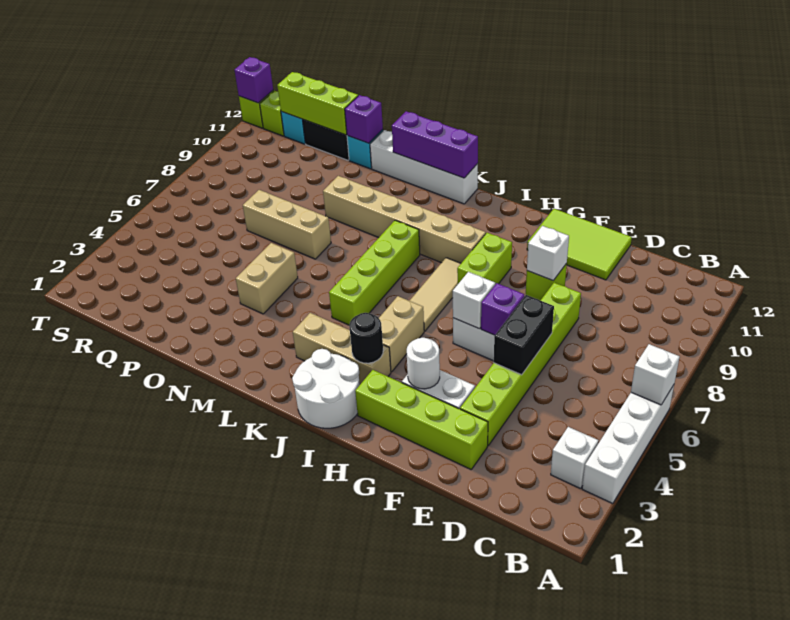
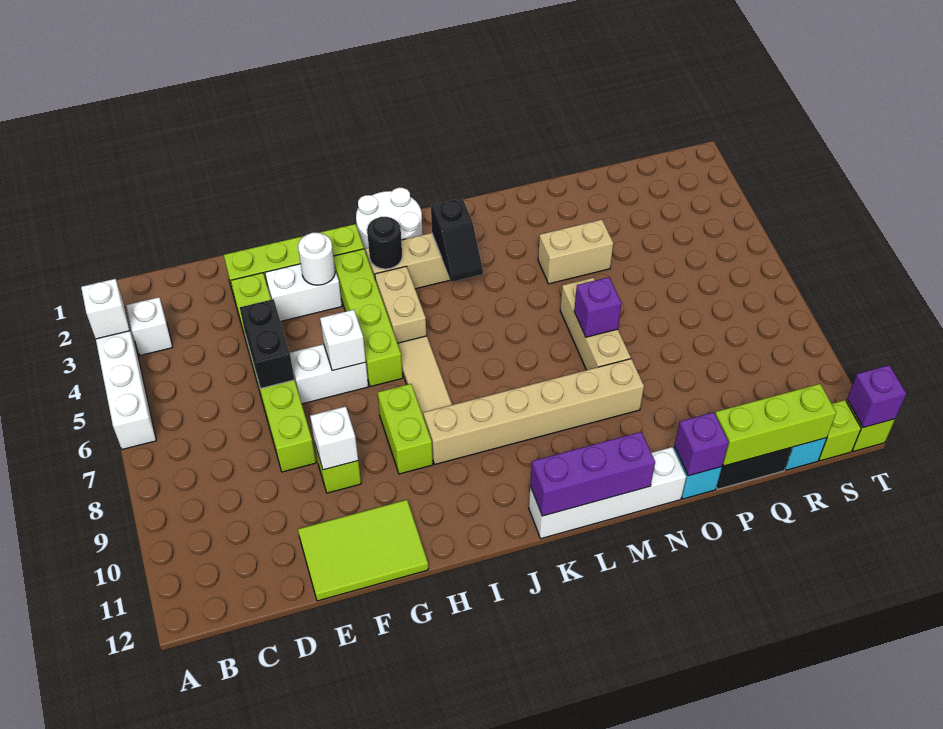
white 1x1 brick [631,344,680,405] -> white 1x1 brick moved to [81,279,130,339]
purple 1x1 brick [481,283,524,335] -> purple 1x1 brick moved to [574,277,622,337]
none -> black 1x2 slope [431,198,483,282]
lime 1x4 brick [329,220,420,325] -> lime 1x4 brick moved to [333,249,403,387]
tan 1x2 brick [236,243,298,314] -> tan 1x2 brick turned to [538,220,613,284]
tan 1x3 brick [243,190,331,259] -> tan 1x3 brick turned to [560,278,631,370]

